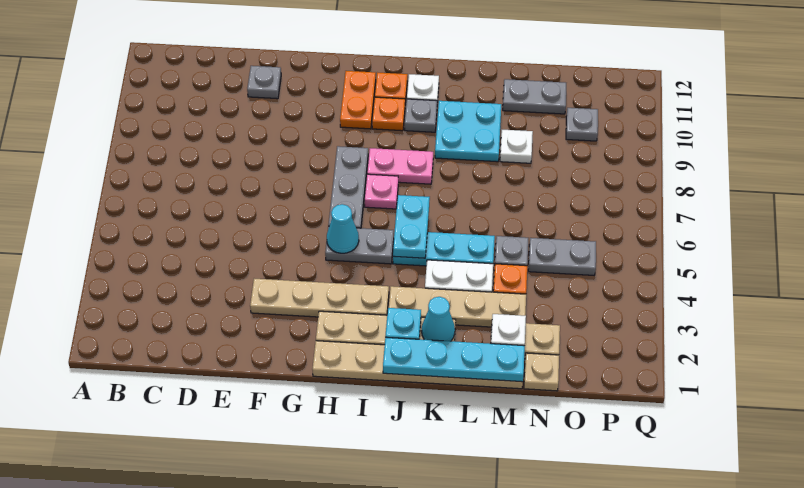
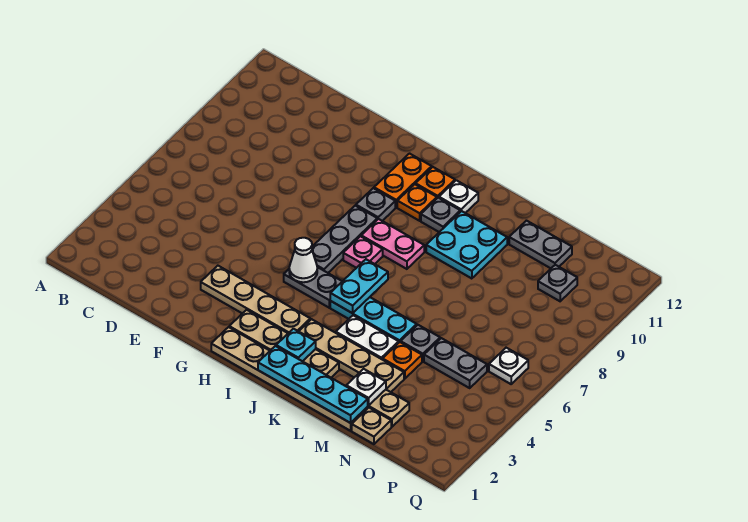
grey 1x1 plate [247,66,281,99] -> grey 1x1 plate moved to [356,188,395,221]
cyan 1x1 cone [327,204,359,253] -> white 1x1 cone [289,238,317,282]
cyan 1x1 cone [422,297,455,341] -> none
white 1x1 plate [500,130,533,163] -> white 1x1 plate moved to [489,348,528,384]

